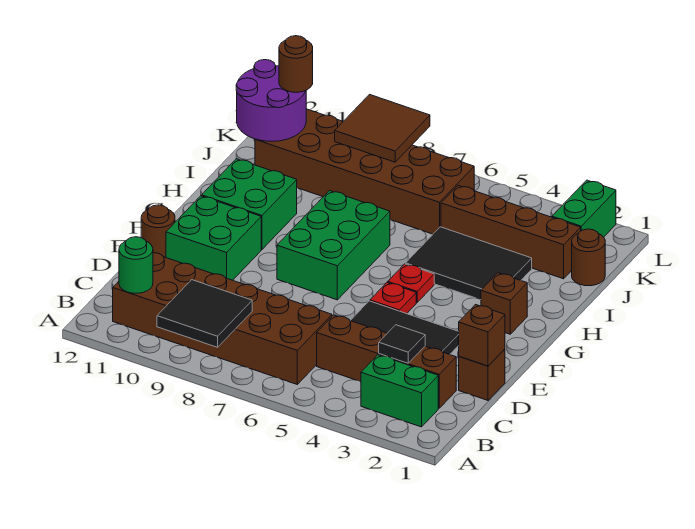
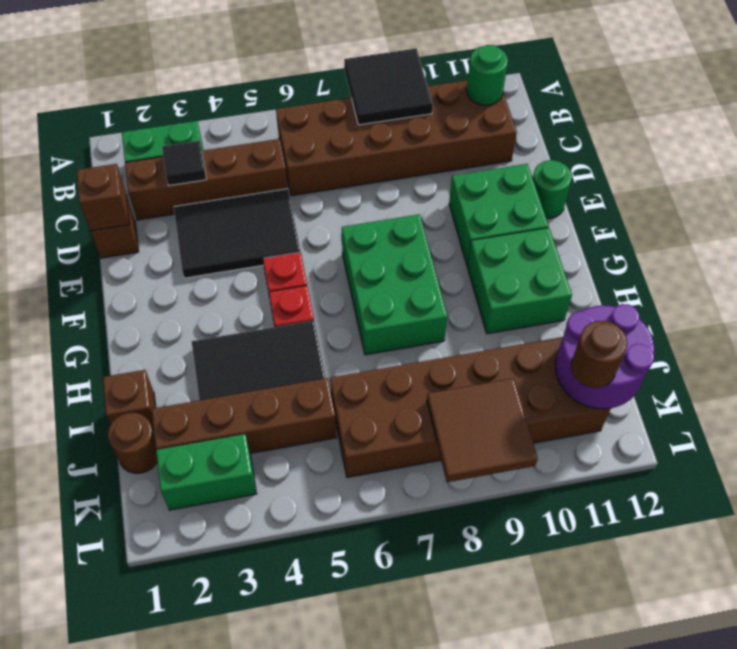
brown 1x1 round brick [141,205,175,257] -> green 1x1 round brick [533,160,572,218]
brown 1x1 brick [481,273,527,334] -> brown 1x1 brick moved to [103,370,156,430]
green 1x2 brick [552,180,616,237] -> green 1x2 brick turned to [156,434,256,510]

